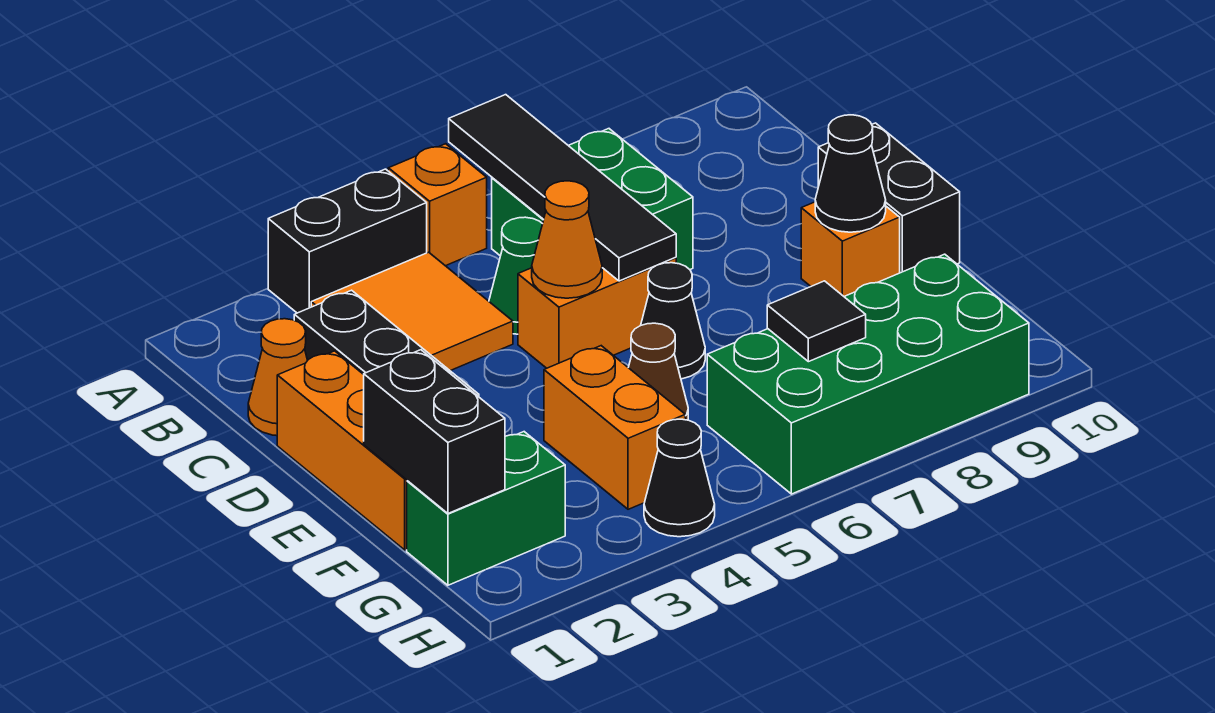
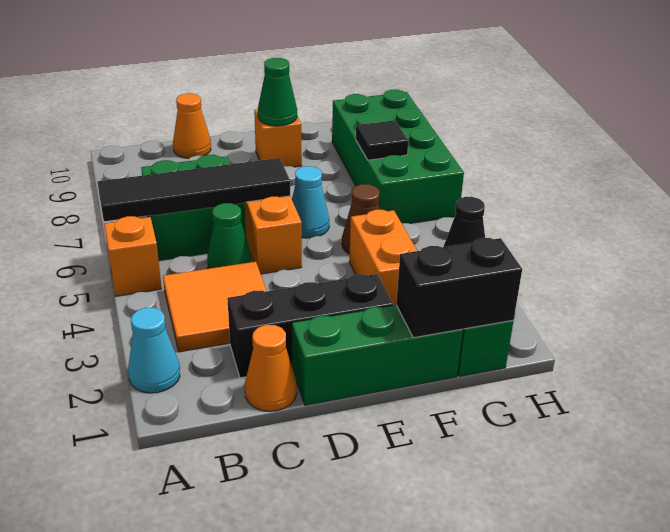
none -> cyan 1x1 cone [128,308,180,393]
black 1x2 brick [268,169,427,313] -> none
orange 1x3 brick [277,351,407,550] -> green 1x3 brick [292,305,463,405]
orange 1x1 cone [532,181,602,298] -> orange 1x1 cone moved to [173,93,211,158]
black 1x2 brick [818,123,960,273] -> none
black 1x1 cone [641,263,705,379] -> cyan 1x1 cone [292,166,329,238]
black 1x1 cone [815,115,886,232] -> green 1x1 cone [258,58,297,126]
orange 1x2 brick [544,346,685,509] -> orange 1x2 brick turned to [349,210,417,306]

